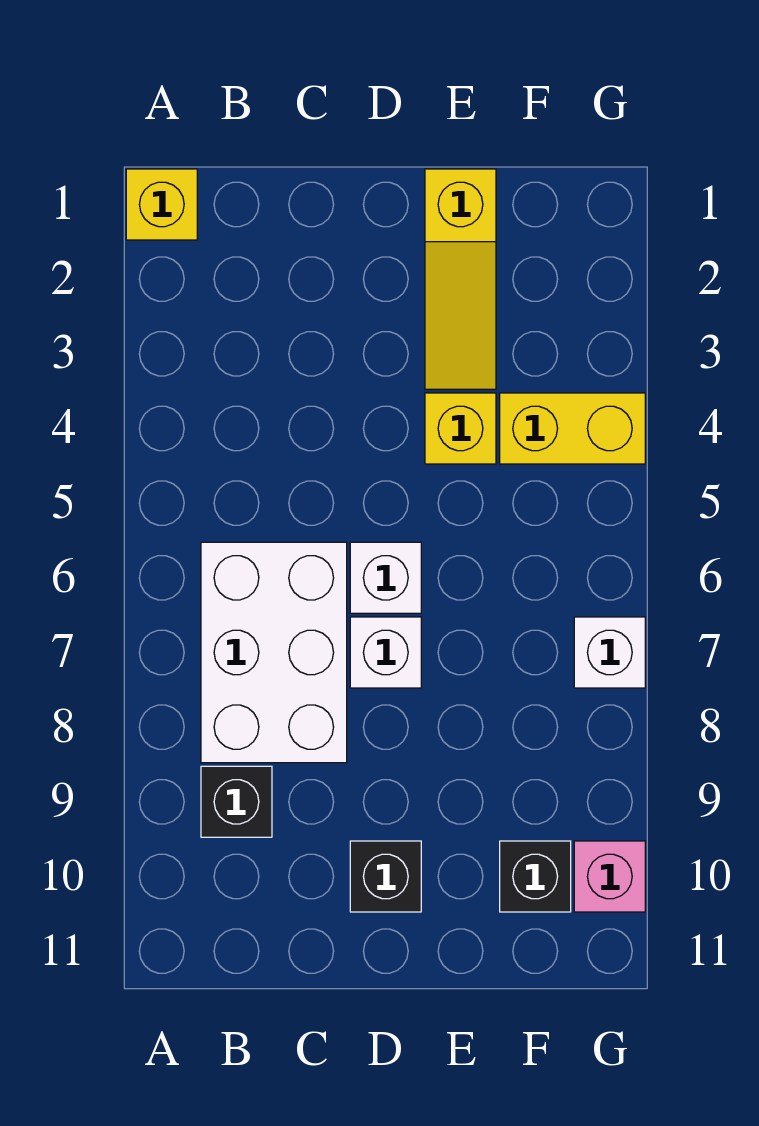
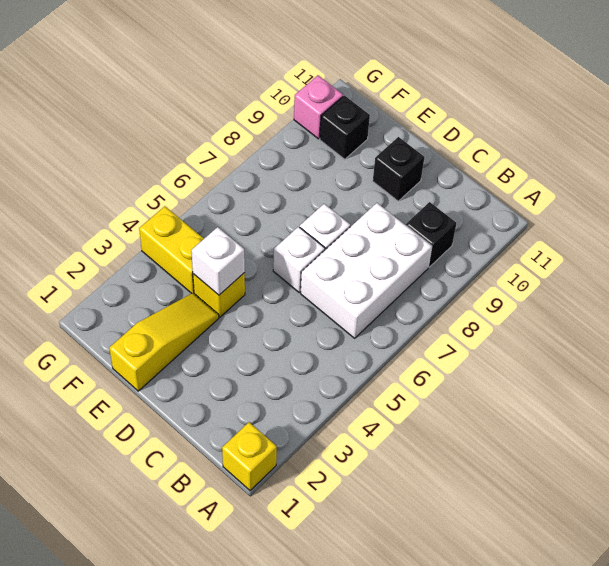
white 1x1 brick [574,617,645,688] -> white 1x1 brick moved to [191,227,245,295]

